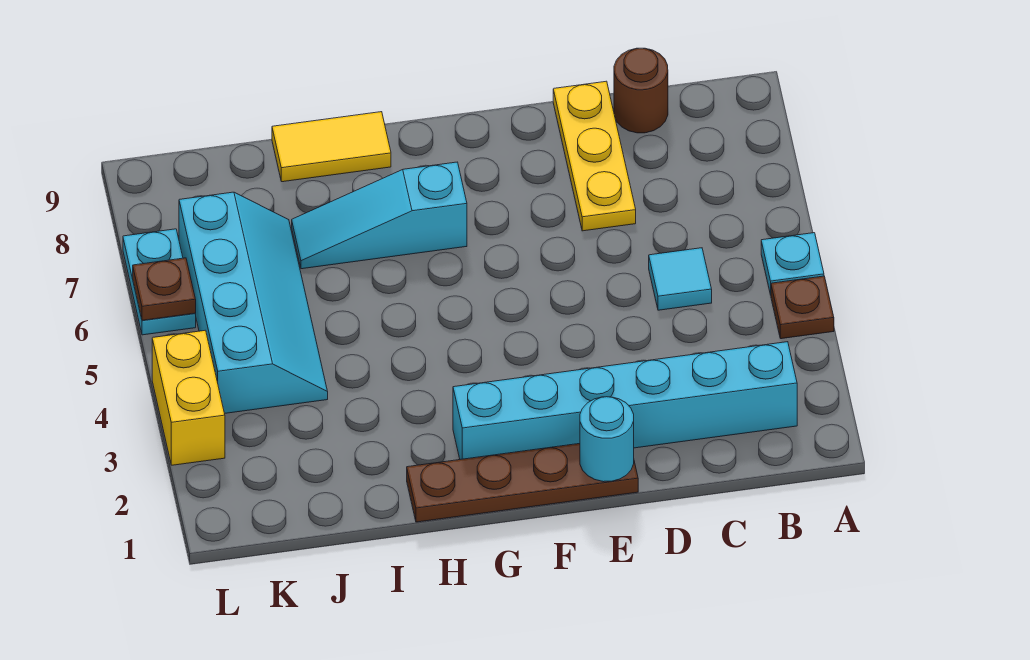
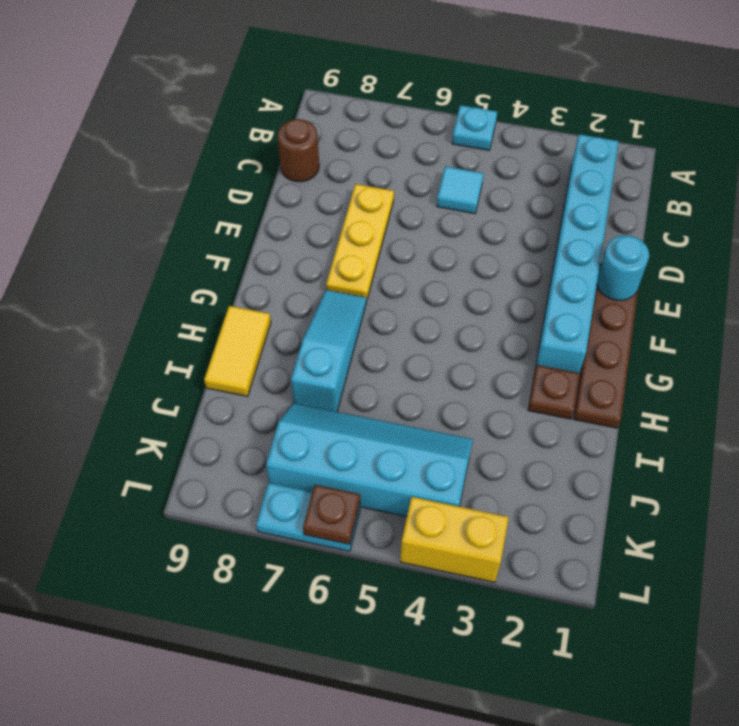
brown 1x1 plate [771,276,834,339] -> brown 1x1 plate moved to [528,365,580,419]
yellow 1x3 plate [553,81,636,231] -> yellow 1x3 plate turned to [326,184,394,301]
cyan 1x3 slope [292,162,467,269] -> cyan 1x3 slope turned to [291,290,366,412]

